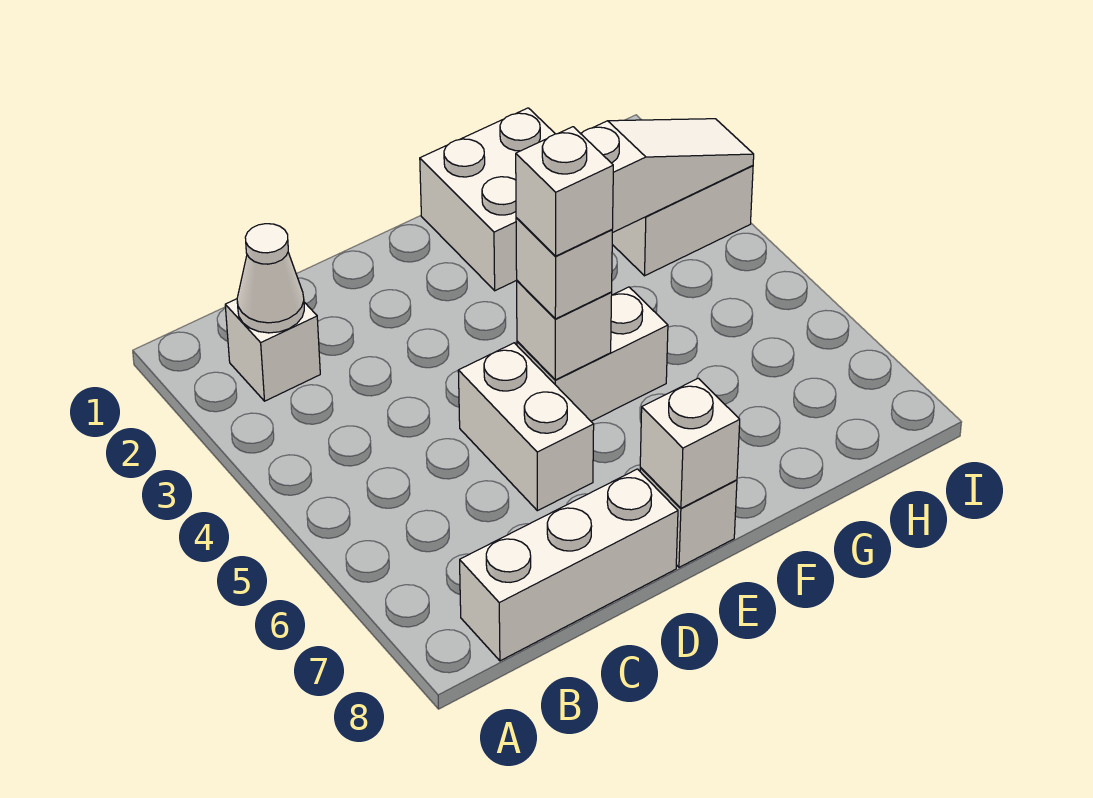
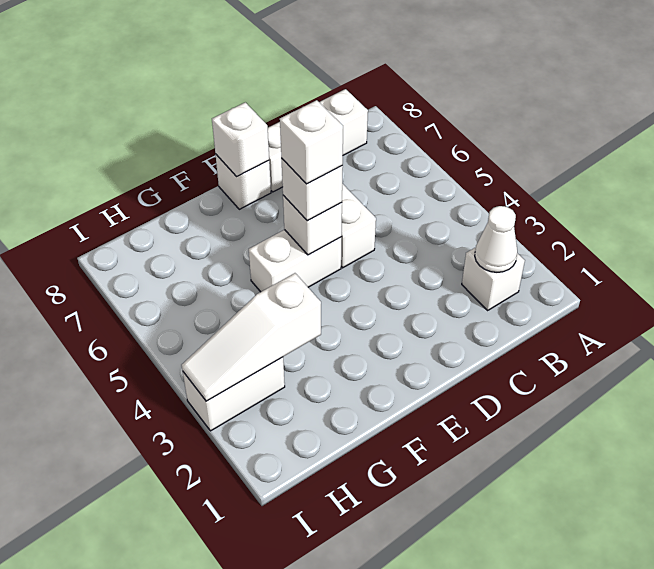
white 2x2 brick [420,108,555,291] -> none

